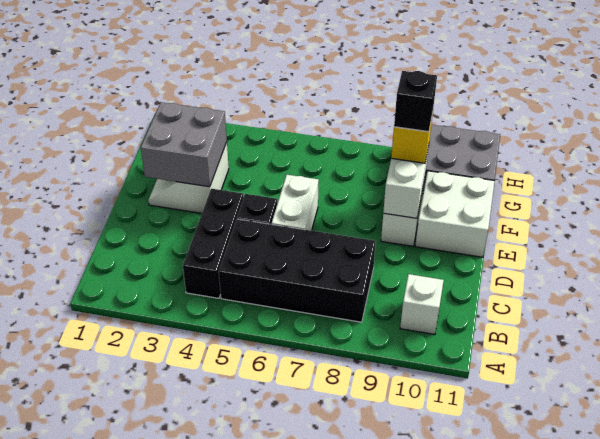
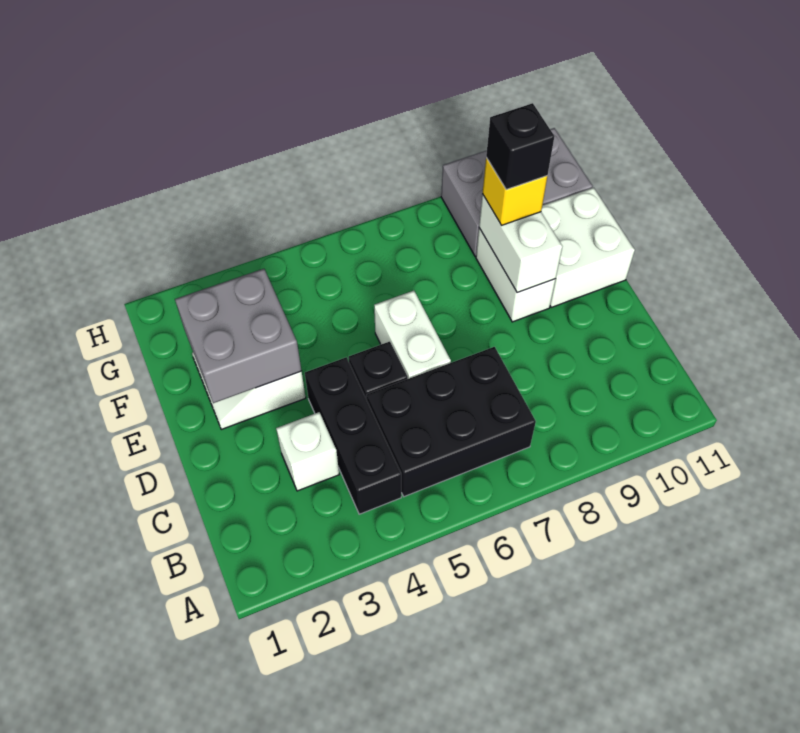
black 2x4 brick [219,219,376,322] -> black 2x3 brick [367,347,536,497]
white 1x1 brick [400,274,444,334] -> white 1x1 brick moved to [276,412,339,491]

